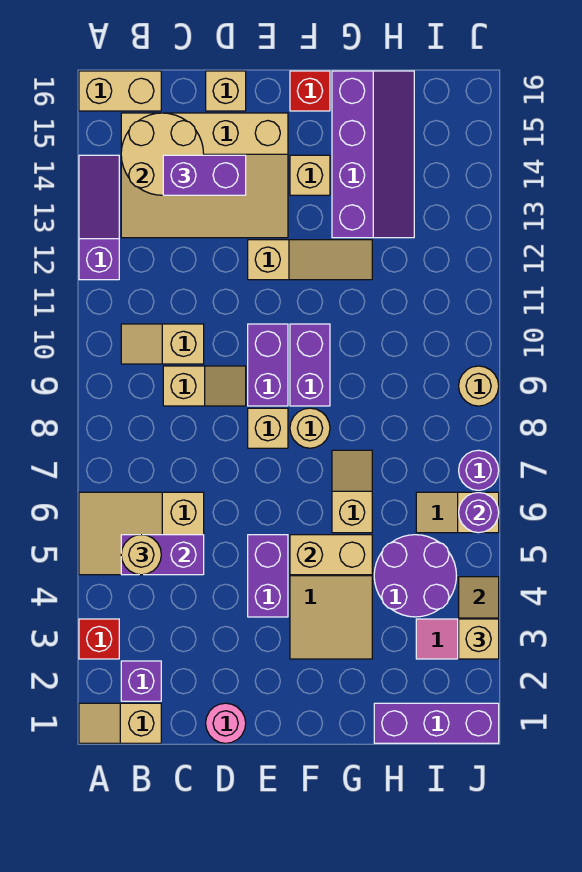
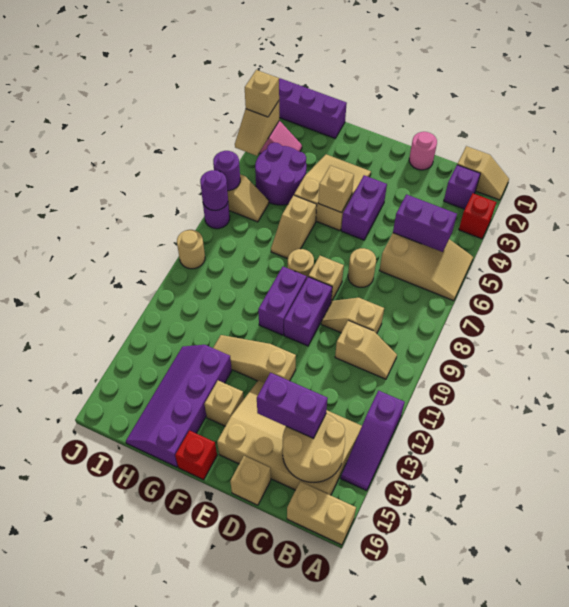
tan 1x1 round brick [121,535,161,575] -> tan 1x1 round brick moved to [348,248,376,287]
tan 1x2 brick [290,535,372,575] -> tan 1x1 brick [318,165,354,213]
none -> purple 1x1 round brick [200,170,228,210]

